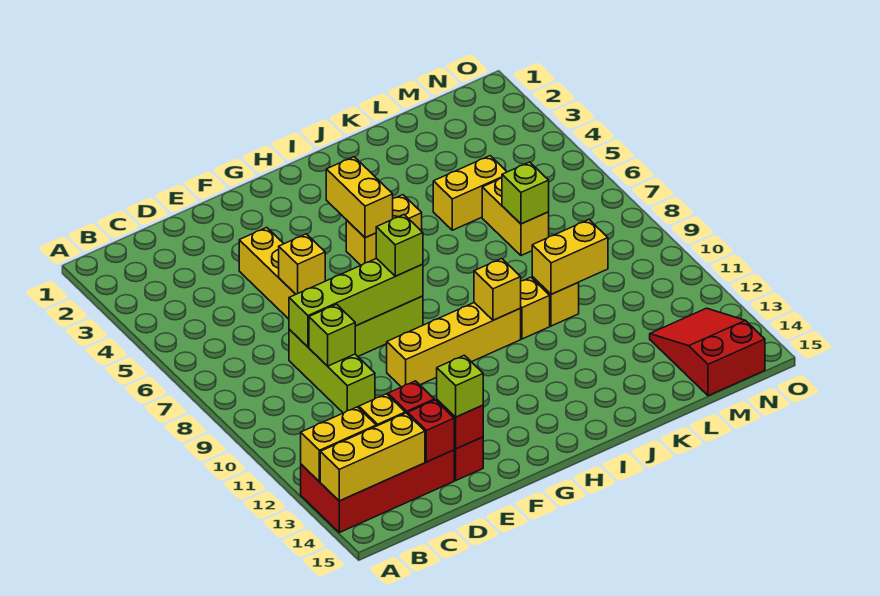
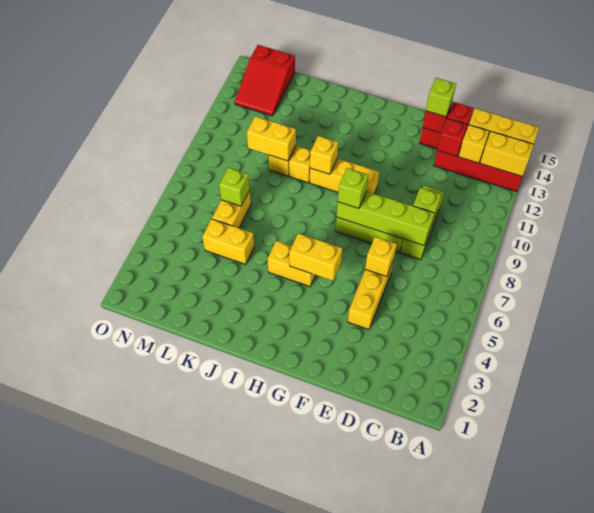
yellow 1x4 brick [387,303,521,387] -> yellow 1x3 brick [310,158,379,194]
yellow 1x2 brick [326,157,393,238] -> yellow 1x2 brick turned to [289,233,342,281]

